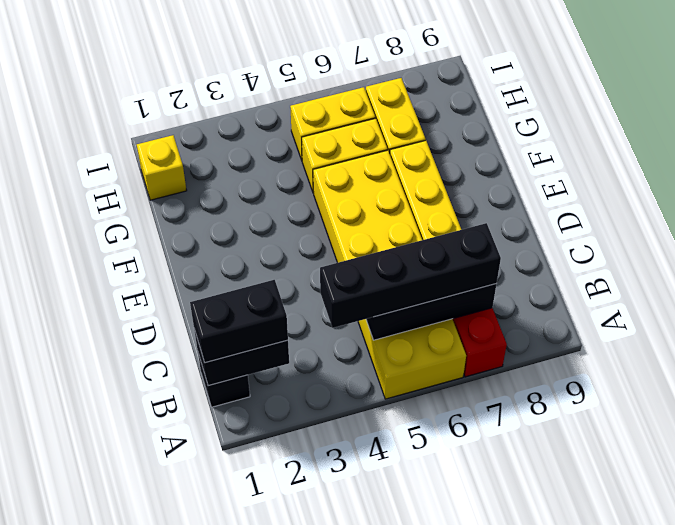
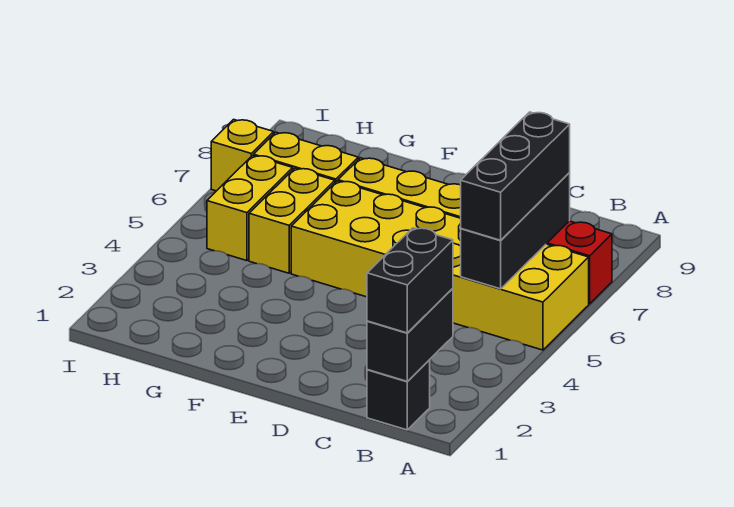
black 1x4 brick [320,223,501,328] -> black 1x3 brick [461,112,570,240]
yellow 1x1 brick [137,135,187,200] -> yellow 1x1 brick moved to [211,120,274,191]

